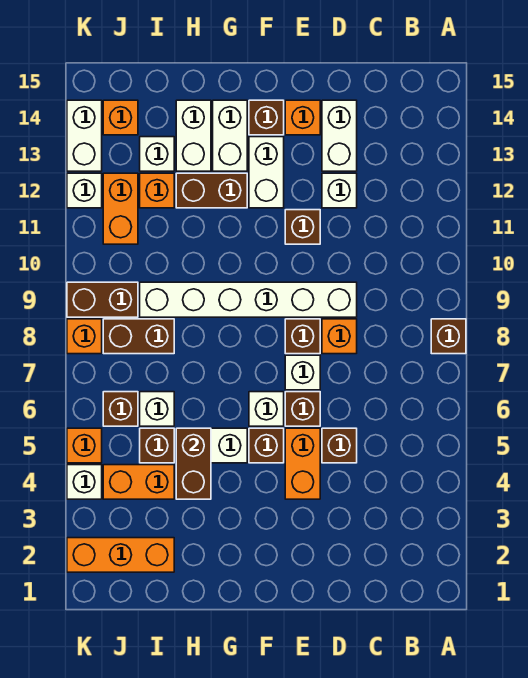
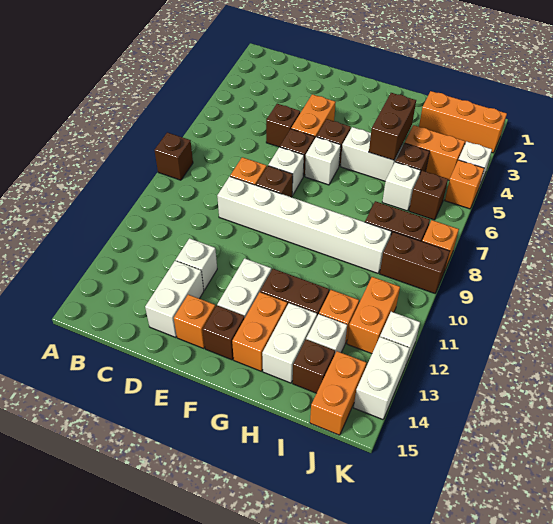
brown 1x1 brick [285,210,320,244] -> brown 1x1 brick moved to [293,340,335,393]
white 1x2 brick [213,100,247,171] -> orange 1x2 brick [232,292,287,371]
orange 1x1 brick [103,100,138,135] -> orange 1x2 brick [310,351,366,435]

